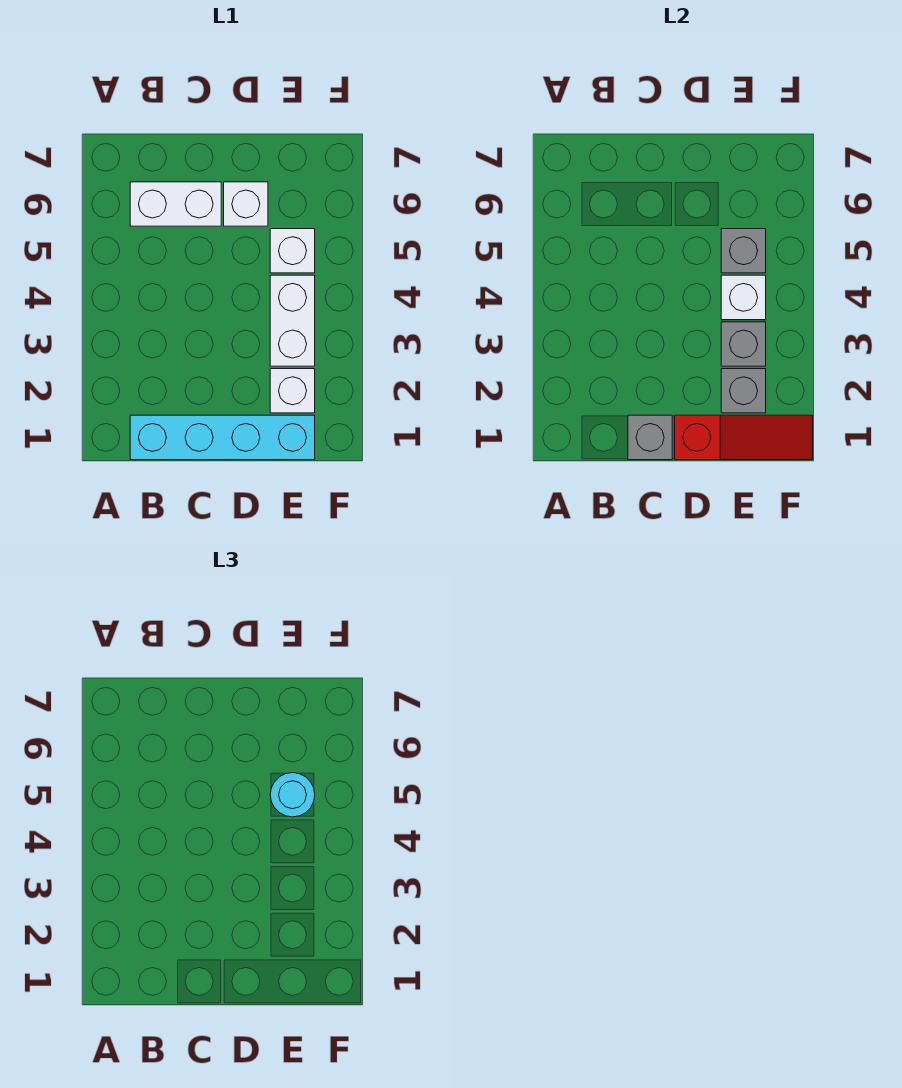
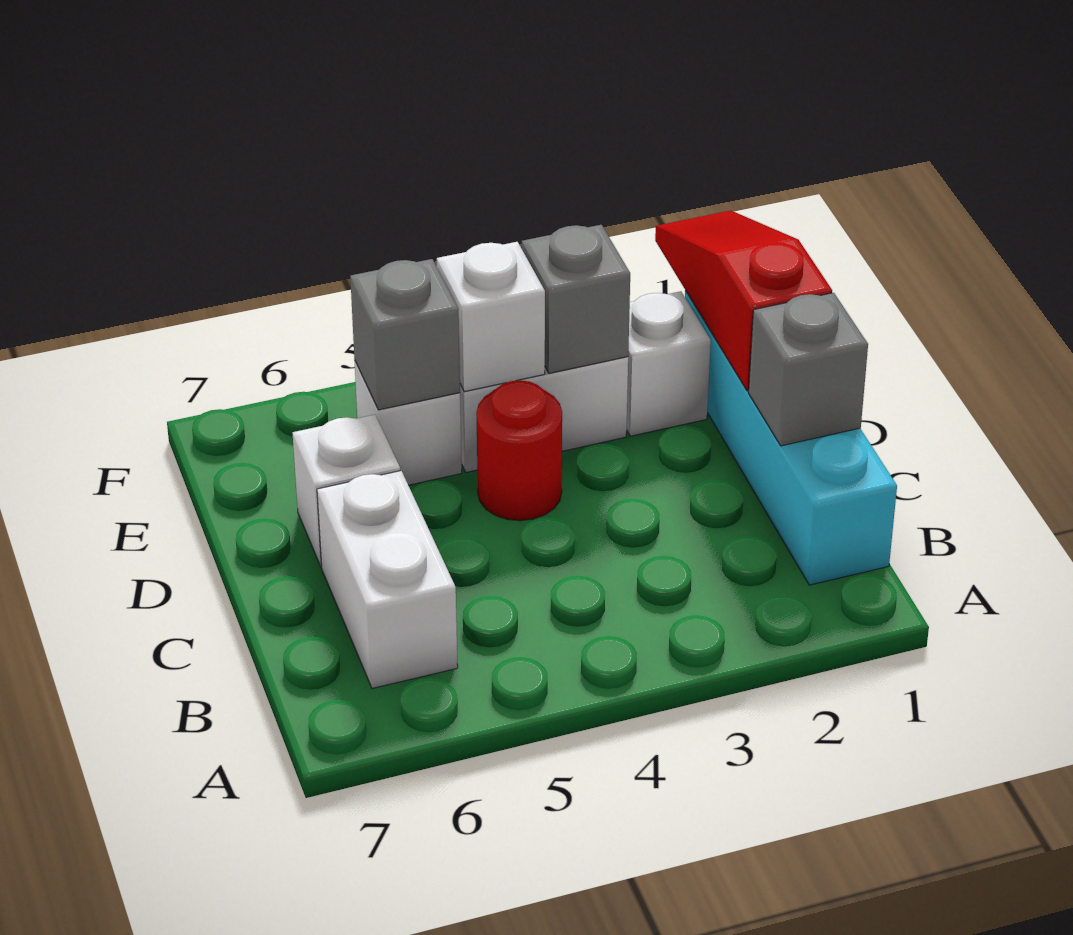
none -> red 1x1 round brick [476,380,562,521]
grey 1x1 brick [721,369,766,413] -> none
cyan 1x1 round brick [270,773,315,817] -> none

